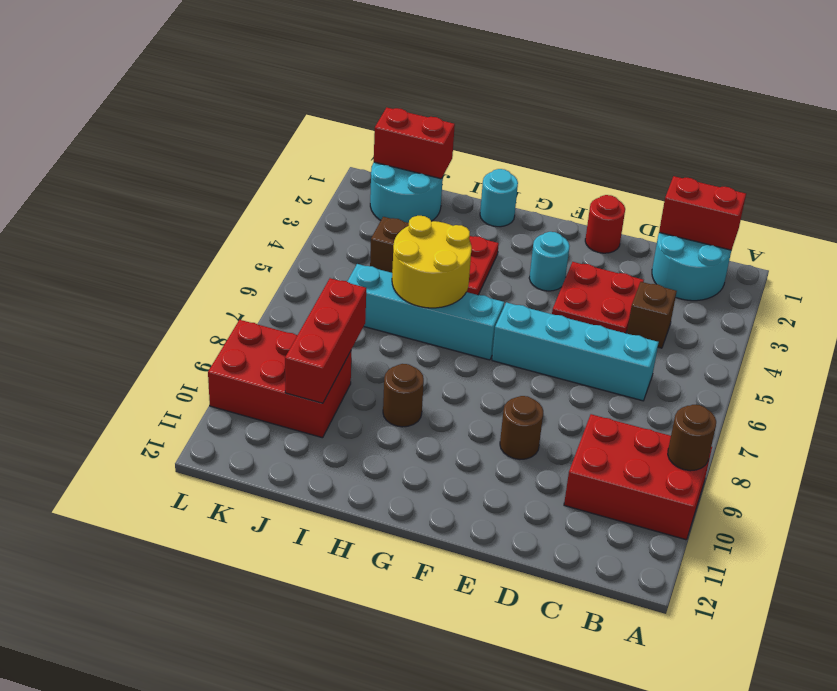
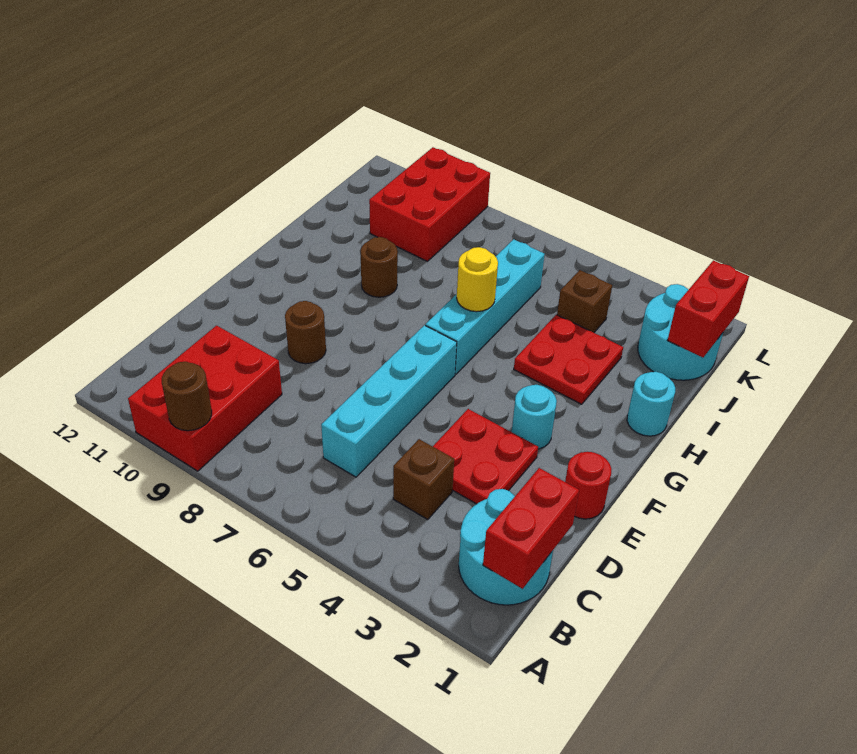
yellow 2x2 round brick [392,216,472,308] -> yellow 1x1 round brick [457,247,498,312]
red 1x3 brick [285,278,366,403] -> none

